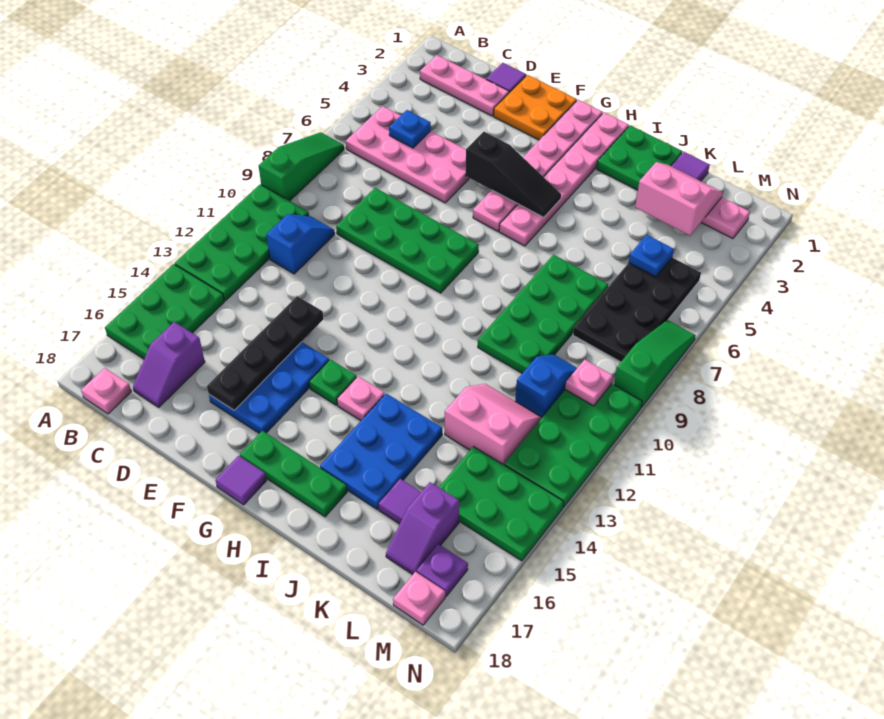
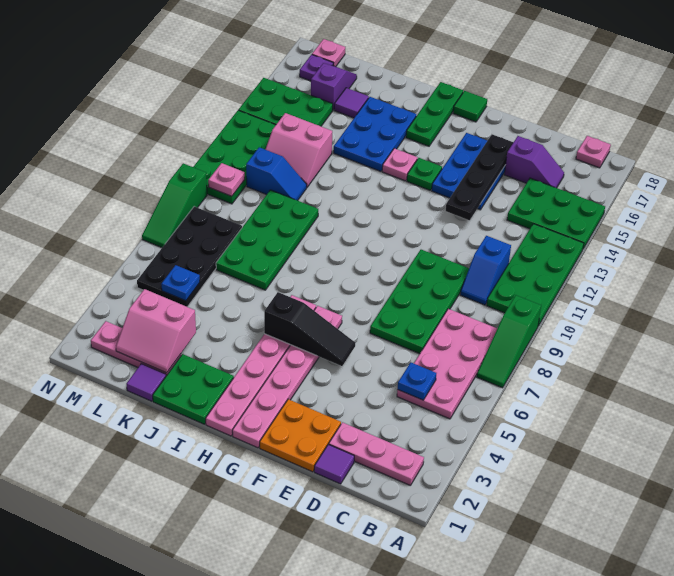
green 2x3 plate [105,264,224,359] -> green 2x3 plate turned to [507,178,605,249]
pink 2x4 plate [346,106,469,203] -> pink 2x4 plate turned to [397,309,497,419]
purple 1x2 slope [133,322,205,407] -> purple 1x2 slope turned to [504,136,564,188]
green 2x4 plate [336,188,479,293] -> green 2x4 plate turned to [370,250,469,354]
black 1x3 slope [465,132,561,217] -> black 1x3 slope turned to [264,292,355,366]
green 1x3 plate [240,431,347,517] -> green 1x3 plate turned to [406,82,463,146]
purple 1x1 tile [215,456,267,505] -> green 1x1 tile [453,91,487,122]
blue 1x2 slope [515,354,577,417] -> blue 1x2 slope turned to [246,147,307,201]

